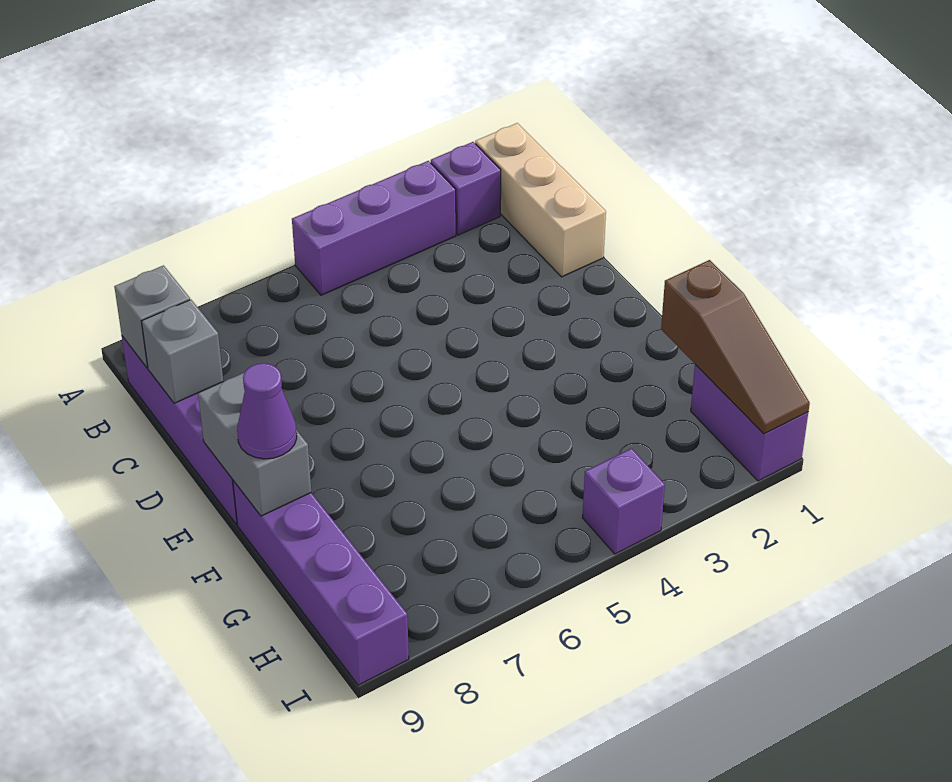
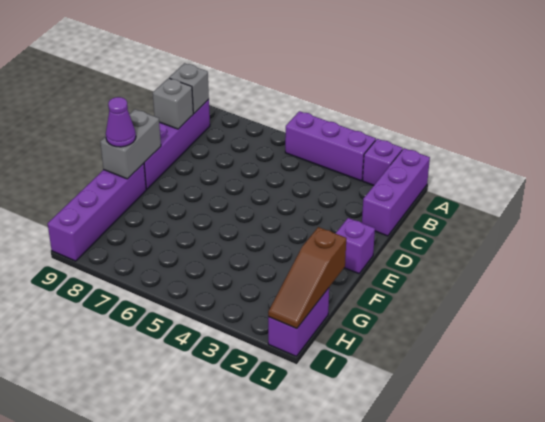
tan 1x3 brick [475,123,606,277] -> purple 1x3 brick [362,148,430,236]
purple 1x1 brick [582,448,665,554] -> purple 1x1 brick moved to [336,218,375,274]

